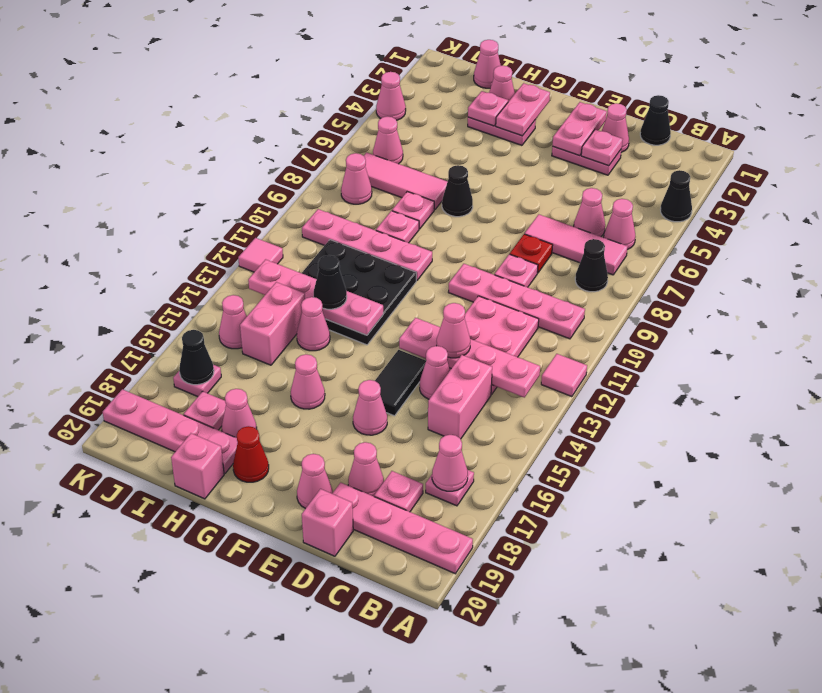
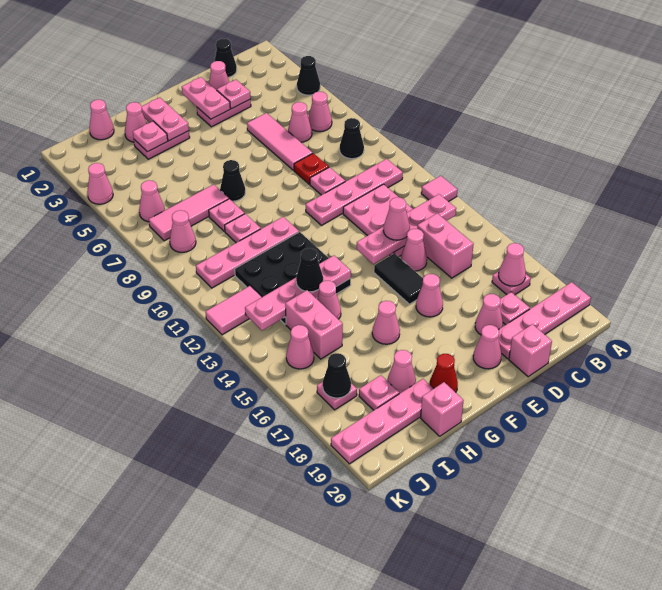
pink 1x3 tile [525,214,628,275] -> pink 1x3 tile turned to [247,113,313,170]
pink 1x1 tile [238,238,283,272] -> pink 1x2 tile [205,286,262,335]

